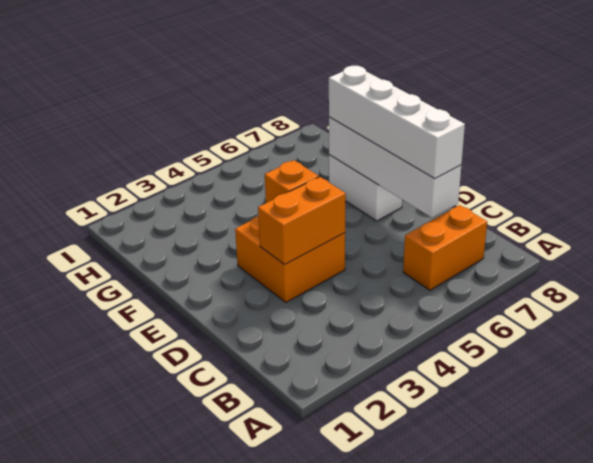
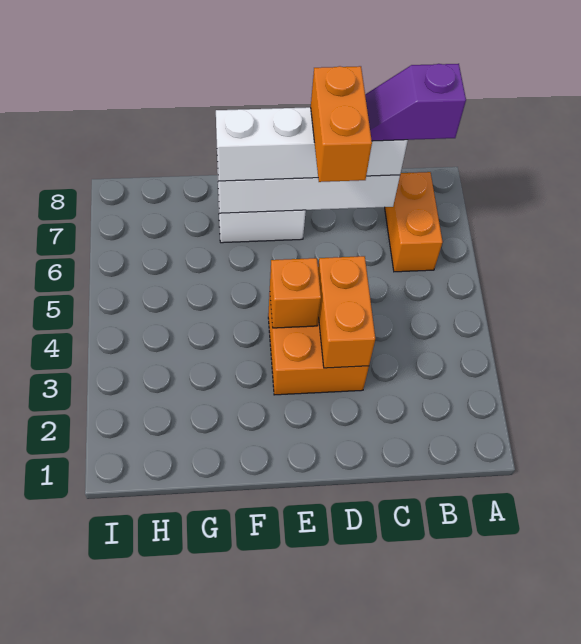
none -> purple 1x2 slope [365,64,466,141]
none -> orange 1x2 brick [311,66,372,182]

